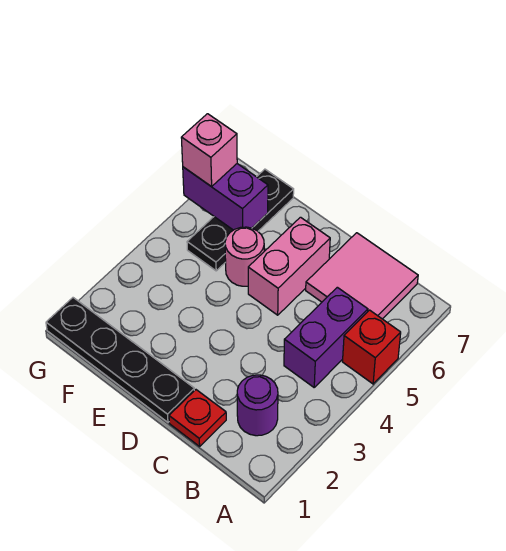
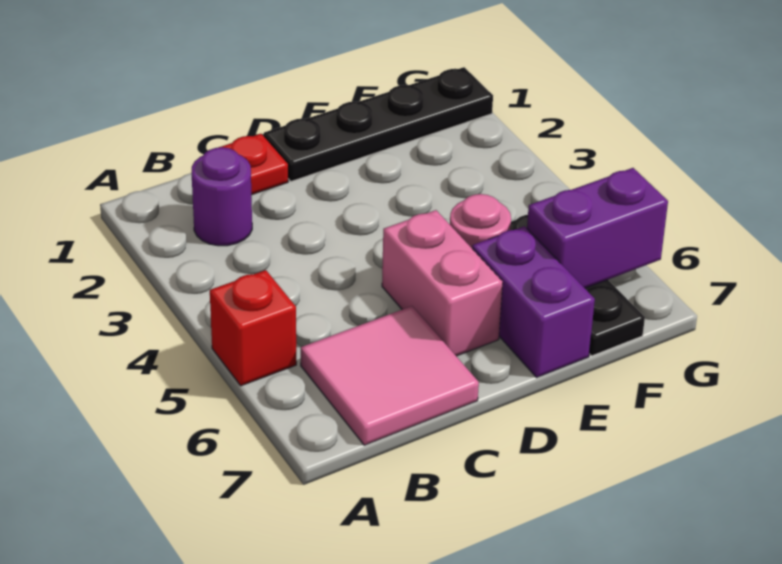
purple 1x2 brick [284,287,368,387] -> purple 1x2 brick moved to [472,226,595,377]
pink 1x1 brick [181,114,237,187] -> none

